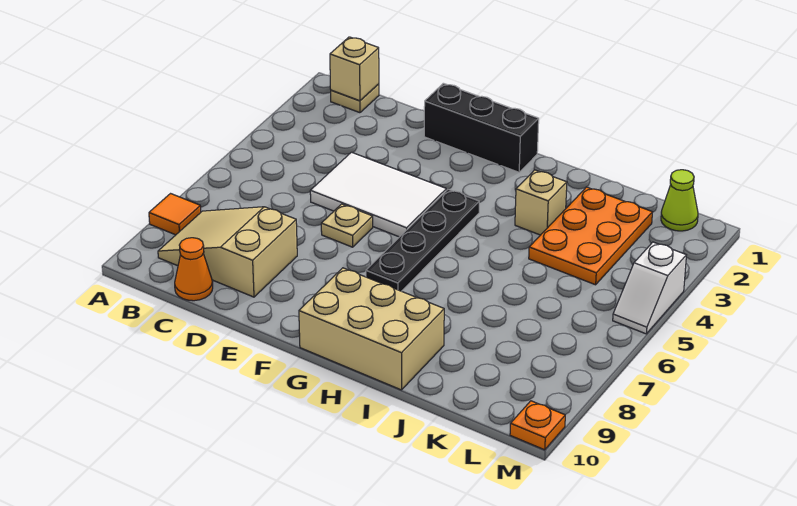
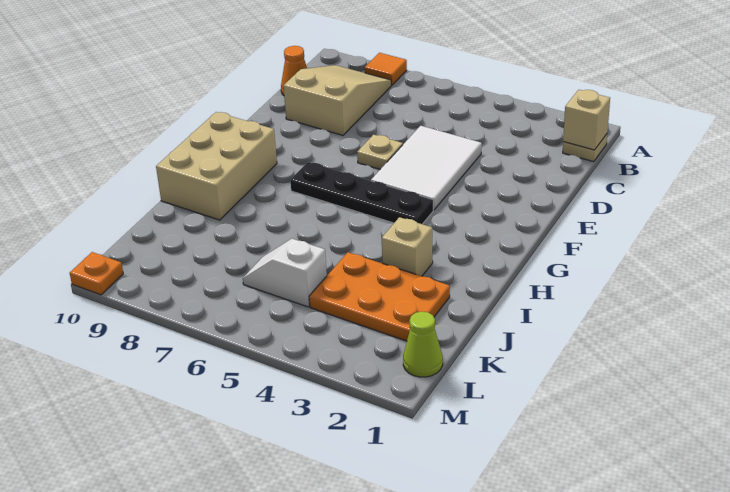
black 1x3 brick [424,83,539,172] -> none
white 1x2 slope [613,242,686,334] -> white 1x2 slope moved to [243,239,327,307]

